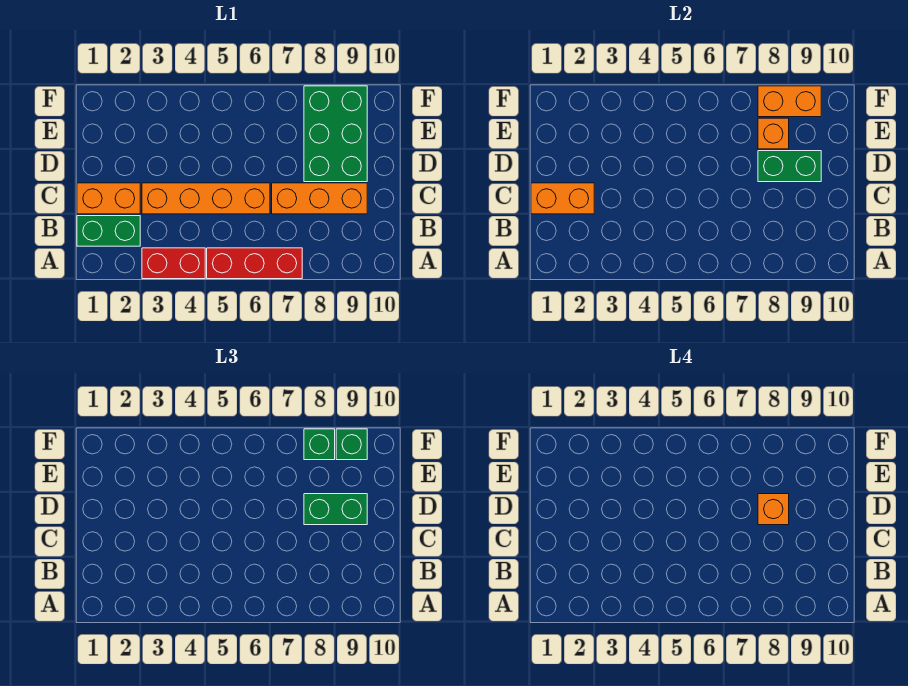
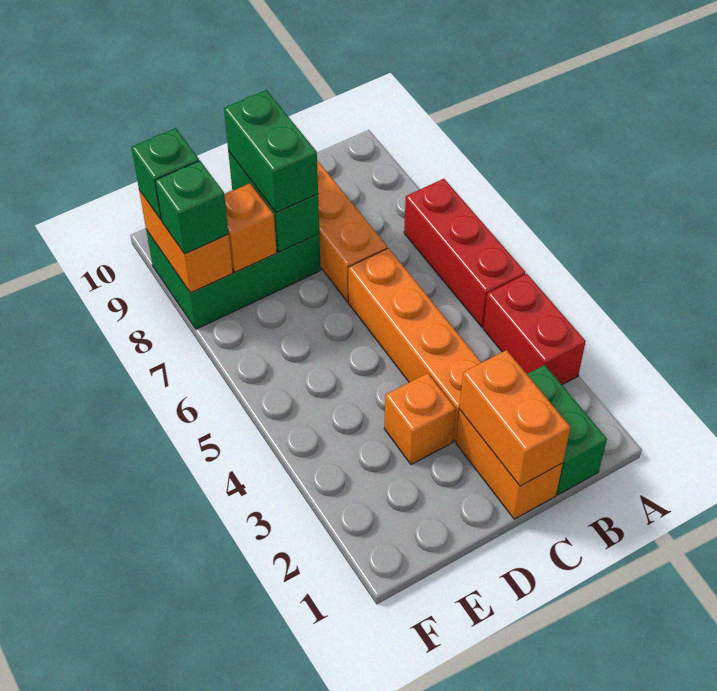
orange 1x1 brick [758,494,789,525] -> orange 1x1 brick moved to [384,373,456,465]

